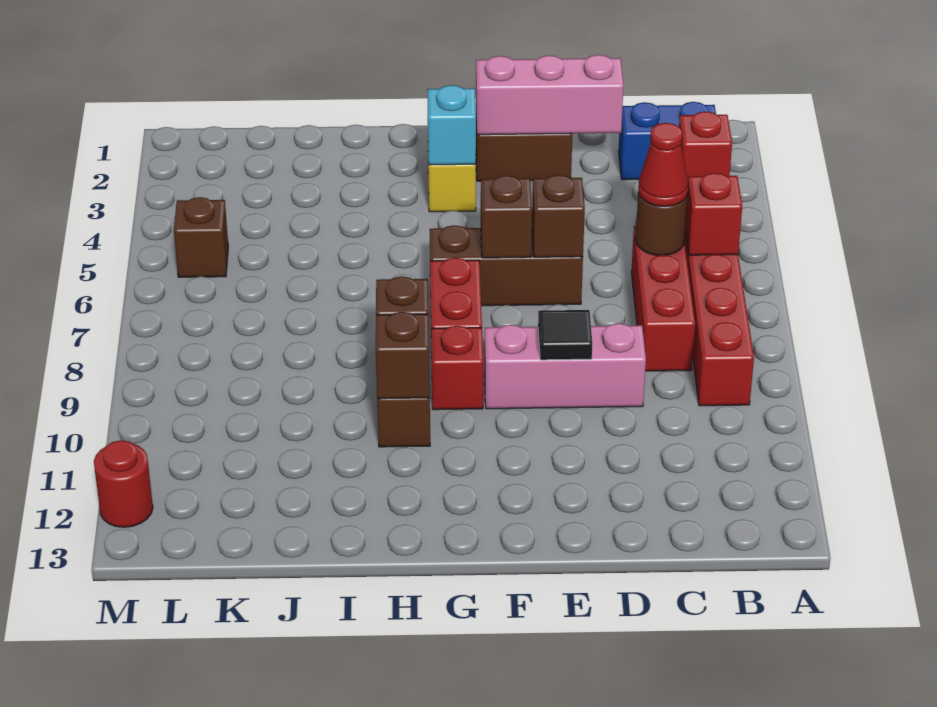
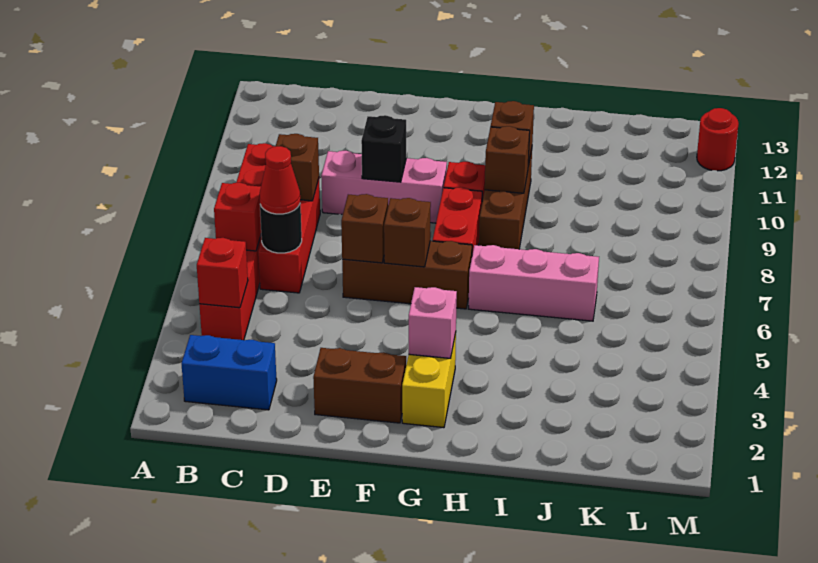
brown 1x1 round brick [636,193,688,255] -> black 1x1 round brick [260,204,302,253]
pink 1x3 brick [476,55,624,135] -> pink 1x3 brick moved to [469,245,599,321]
black 1x1 tile [538,310,592,360] -> black 1x1 brick [361,115,406,182]
cyan 1x1 brick [427,85,476,165] -> pink 1x1 brick [409,287,457,359]
brown 1x1 brick [174,197,228,277] -> brown 1x1 brick moved to [275,134,319,201]

